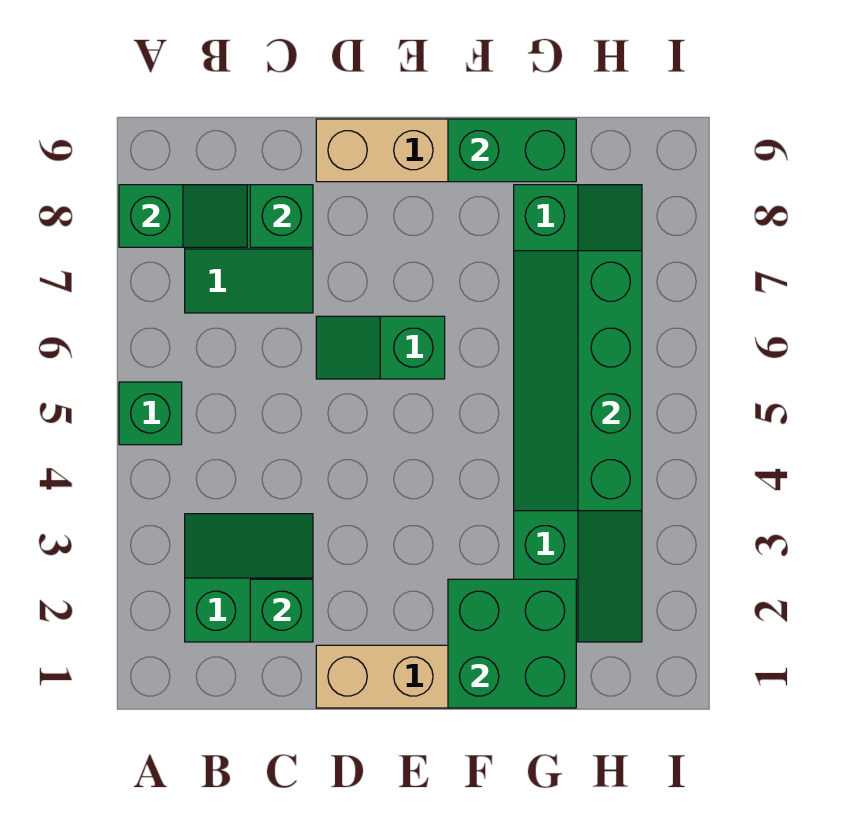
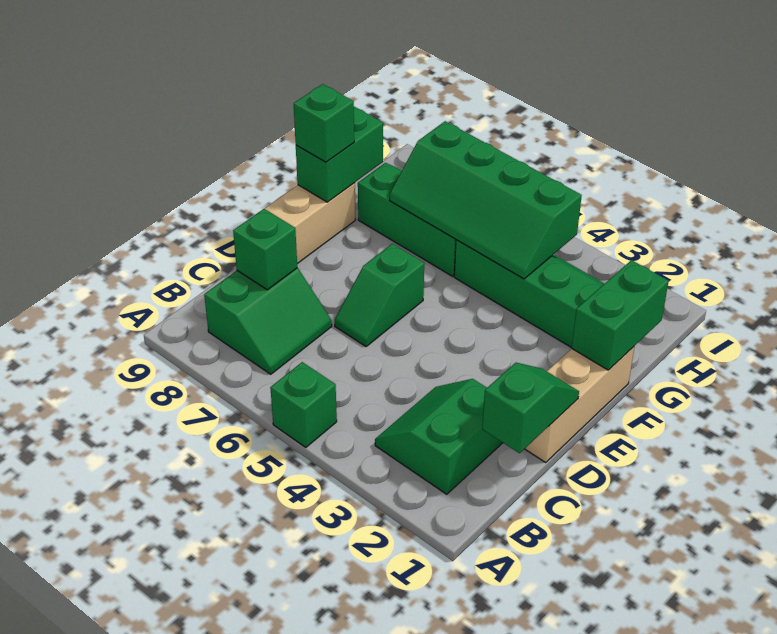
green 1x2 slope [119,185,247,247] -> green 1x2 slope moved to [482,363,579,453]
green 1x1 brick [250,579,313,642] -> green 1x1 brick moved to [294,84,354,162]
green 2x2 brick [448,579,576,708] -> green 1x2 brick [572,260,669,370]

